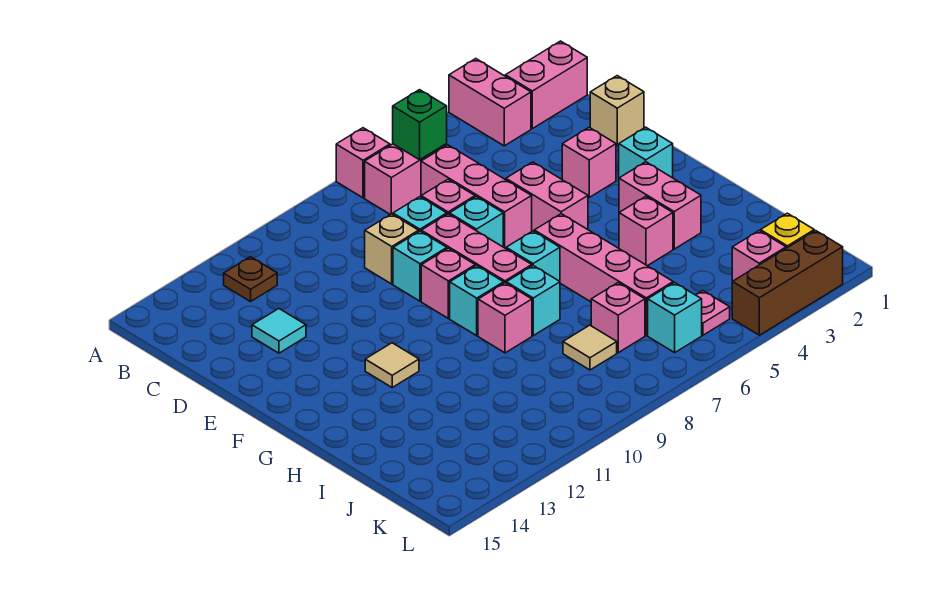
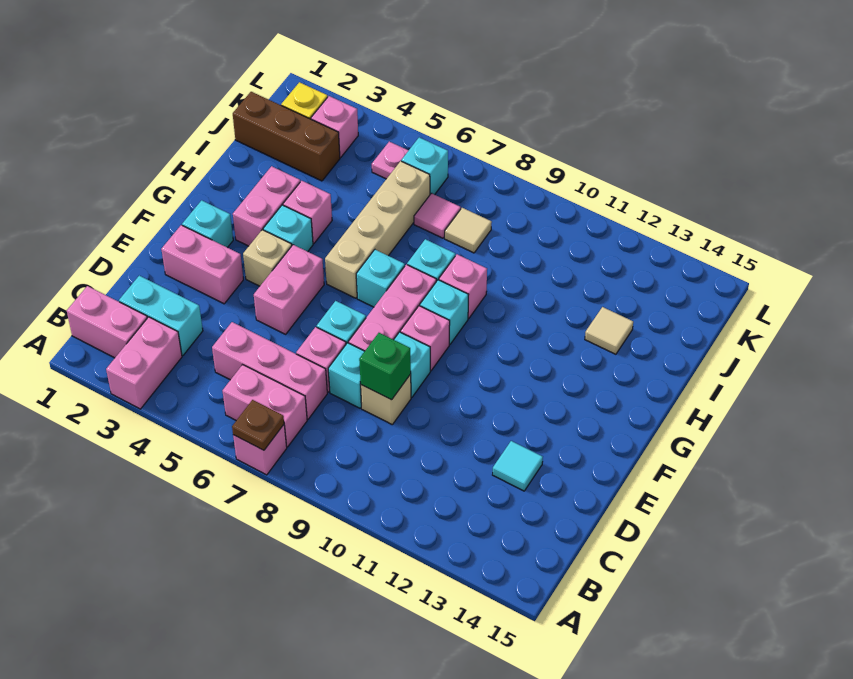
green 1x1 brick [393,90,447,160] -> green 1x1 brick moved to [359,333,411,400]
brown 1x1 plate [224,257,277,302] -> brown 1x1 plate moved to [232,400,284,450]
none -> cyan 1x2 brick [119,276,203,356]
pink 1x3 brick [421,145,532,249] -> pink 1x3 brick turned to [212,322,327,419]
tan 1x1 brick [590,76,644,146] -> tan 1x1 brick moved to [243,230,292,286]
pink 1x1 brick [562,127,616,197] -> pink 1x2 brick [161,225,243,304]
none -> cyan 1x1 brick [263,205,313,252]
pink 1x4 brick [534,214,673,335] -> tan 1x4 brick [325,161,430,298]
tan 1x1 tile [365,343,419,387] -> tan 1x1 tile moved to [585,307,633,354]
pink 1x1 brick [591,283,645,353] -> pink 1x1 tile [414,193,461,238]
brown 1x3 brick [732,231,843,335] -> brown 1x3 brick moved to [233,92,340,181]

